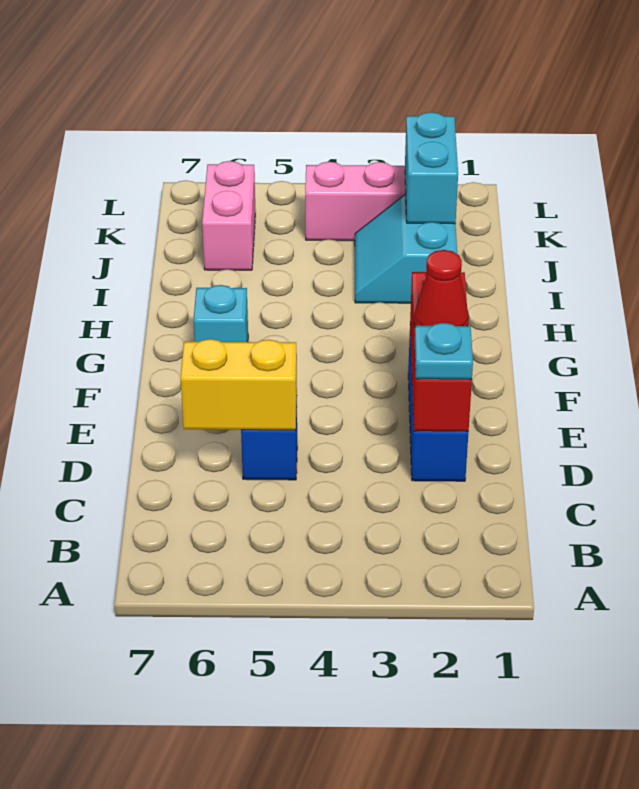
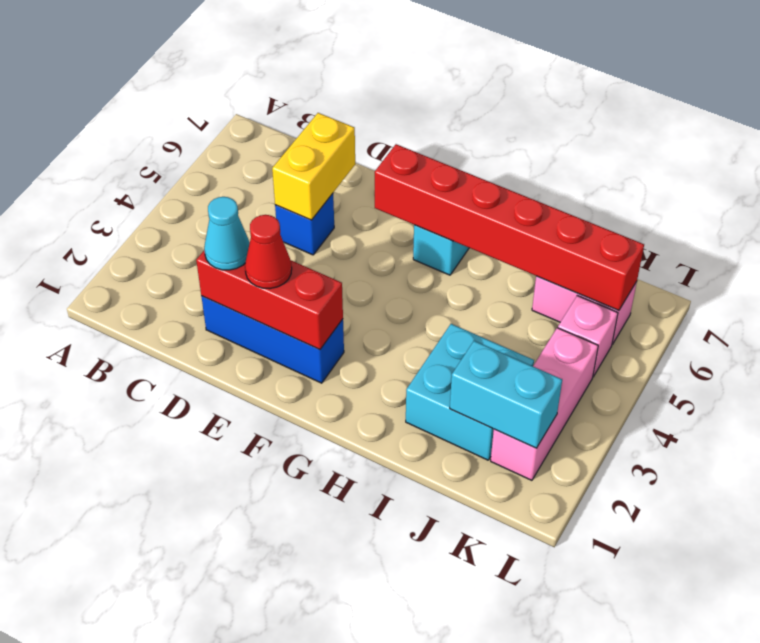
cyan 1x1 plate [415,323,473,379] -> cyan 1x1 cone [204,197,250,270]
none -> red 1x6 brick [375,144,644,311]
cyan 2x2 slope [355,195,457,303] -> cyan 2x2 brick [406,324,534,460]
none -> pink 1x1 brick [558,296,618,377]

